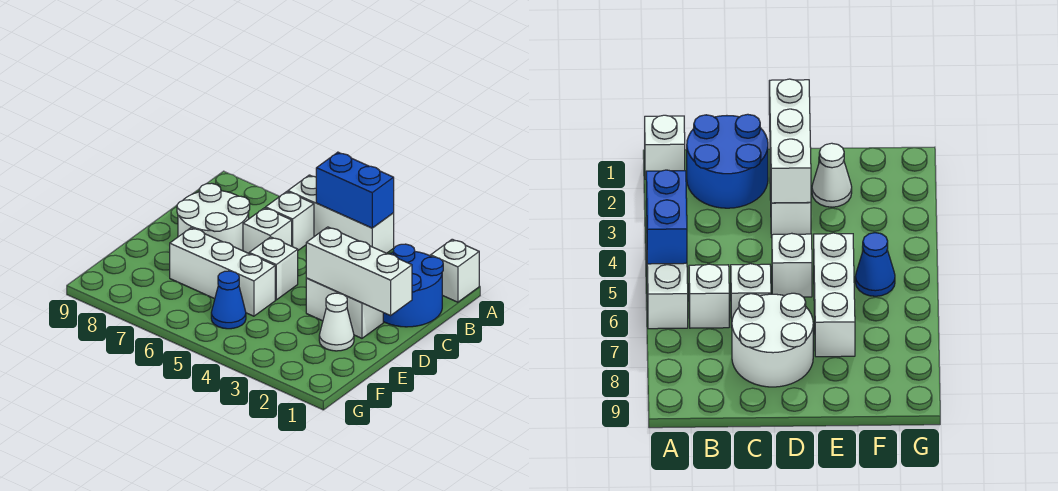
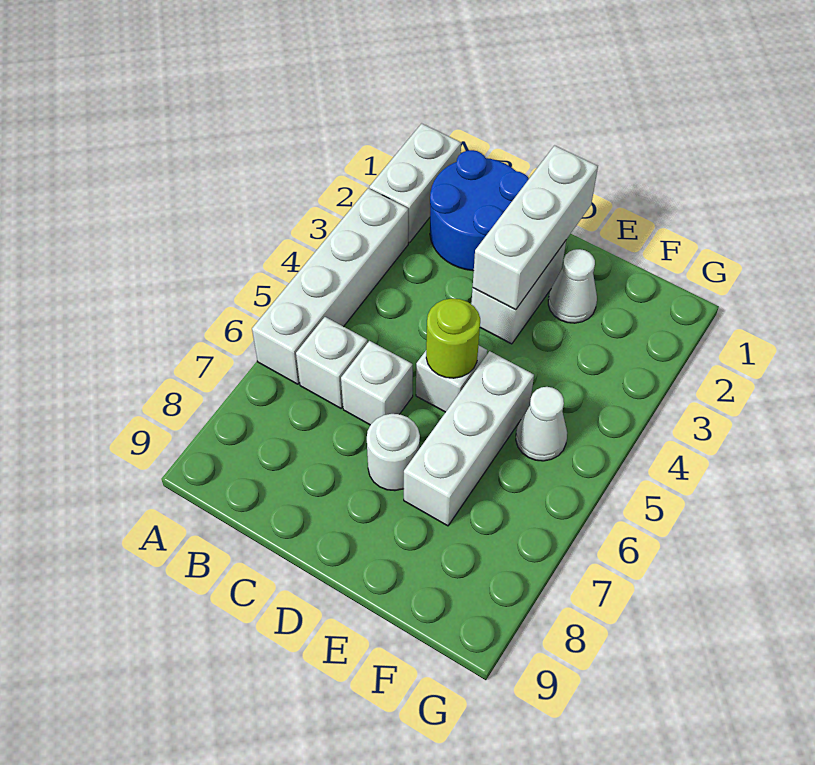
white 1x1 brick [431,239,479,302] -> white 1x2 brick [369,123,461,243]
white 1x3 brick [288,175,394,253] -> white 1x4 brick [252,188,408,384]
blue 1x2 brick [316,152,394,228] -> none
white 2x2 round brick [177,183,250,251] -> white 1x1 round brick [367,414,420,491]
none -> lime 1x1 round brick [426,298,480,378]
blue 1x1 cone [211,271,246,329] -> white 1x1 cone [516,387,567,461]

